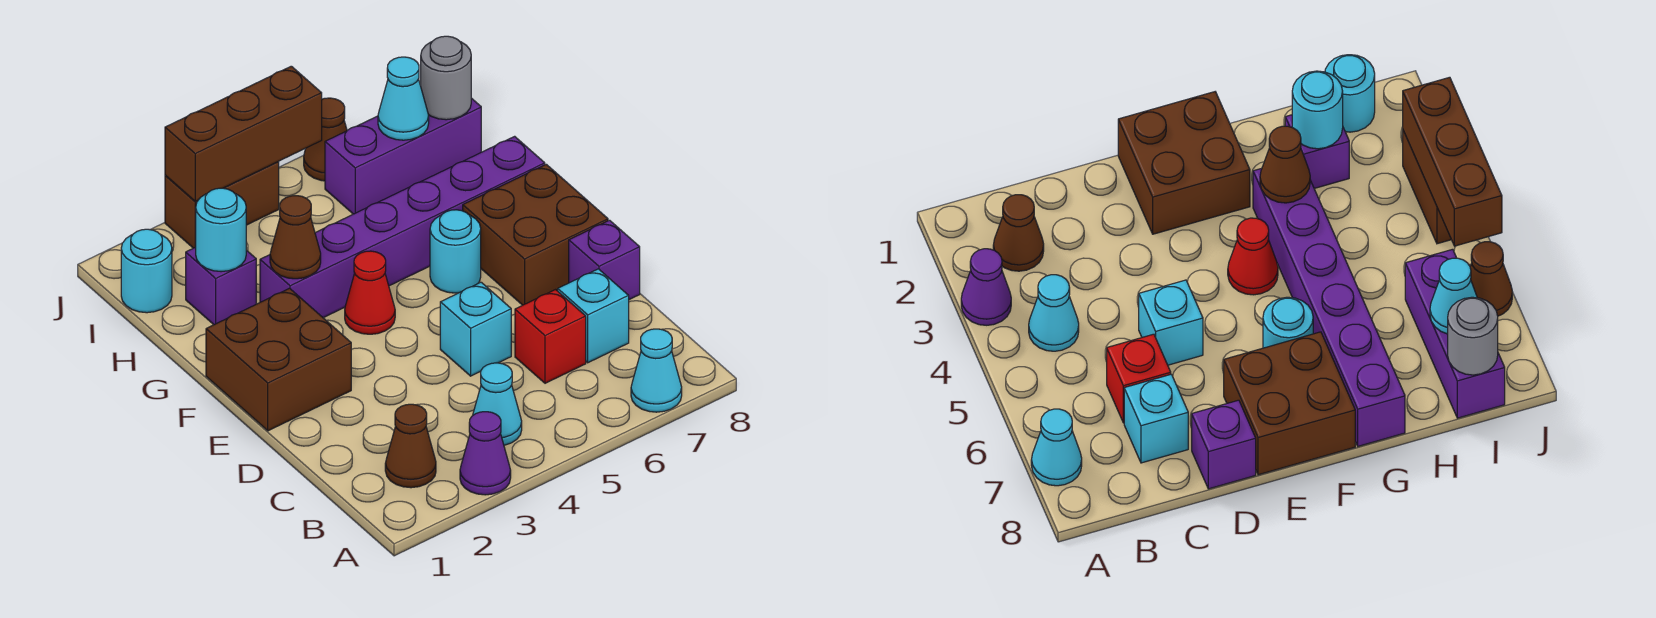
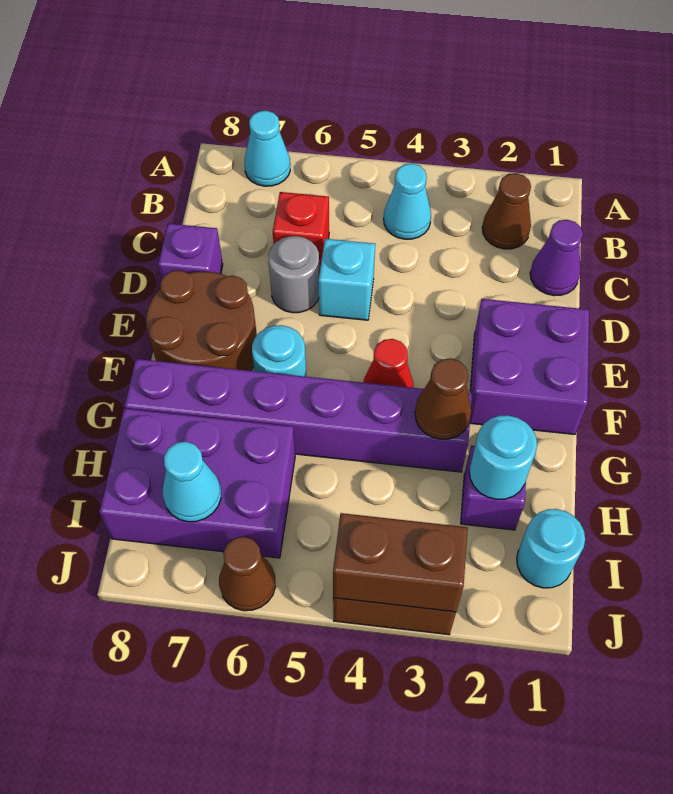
purple 1x1 cone [460,412,511,495] -> purple 1x1 cone moved to [530,220,583,296]
cyan 1x1 brick [558,269,629,363] -> none
brown 2x2 brick [206,288,351,431] -> purple 2x2 brick [470,299,589,435]
brown 2x2 brick [463,164,608,305] -> brown 2x2 round brick [146,270,257,371]
purple 1x3 brick [325,98,481,214] -> purple 2x3 brick [99,408,295,558]
grey 1x1 round brick [421,36,471,120] -> grey 1x1 round brick moved to [268,236,319,313]
brown 1x3 brick [165,66,322,201] -> brown 1x2 brick [333,513,468,612]

